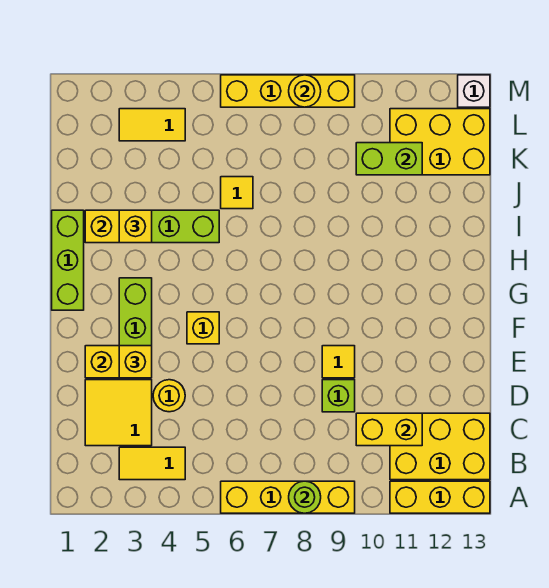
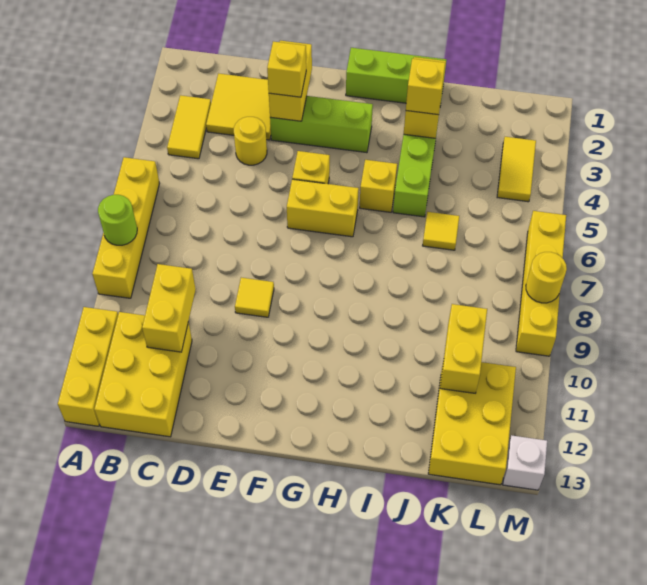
lime 1x1 brick [322,380,355,412] -> none
none -> yellow 1x2 brick [287,179,359,237]
none -> yellow 1x1 brick [360,160,397,212]
lime 1x2 brick [356,143,422,175] -> yellow 1x2 brick [440,304,487,393]

